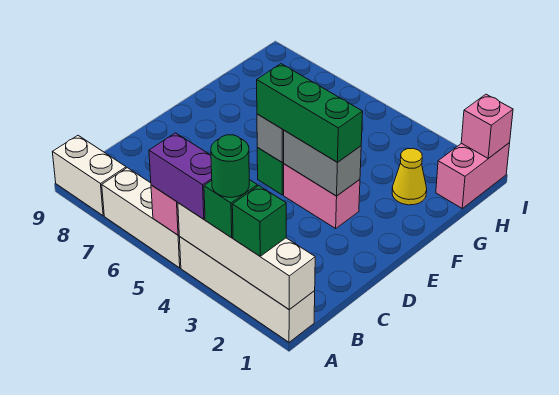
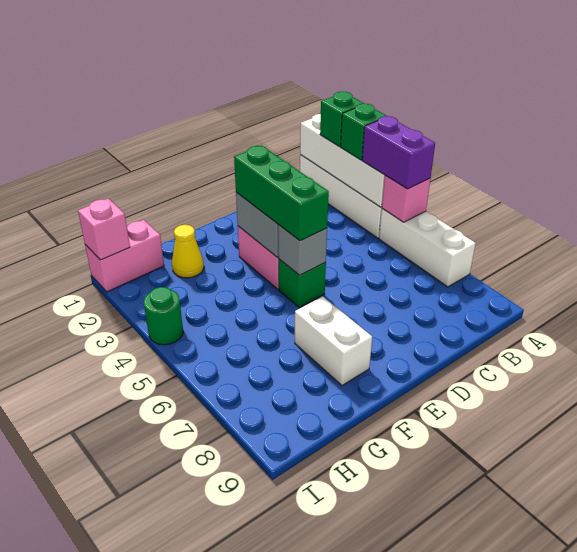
green 1x1 round brick [211,135,249,197] -> green 1x1 round brick moved to [144,287,183,345]
white 1x2 brick [53,136,126,216] -> white 1x2 brick moved to [295,296,372,385]

